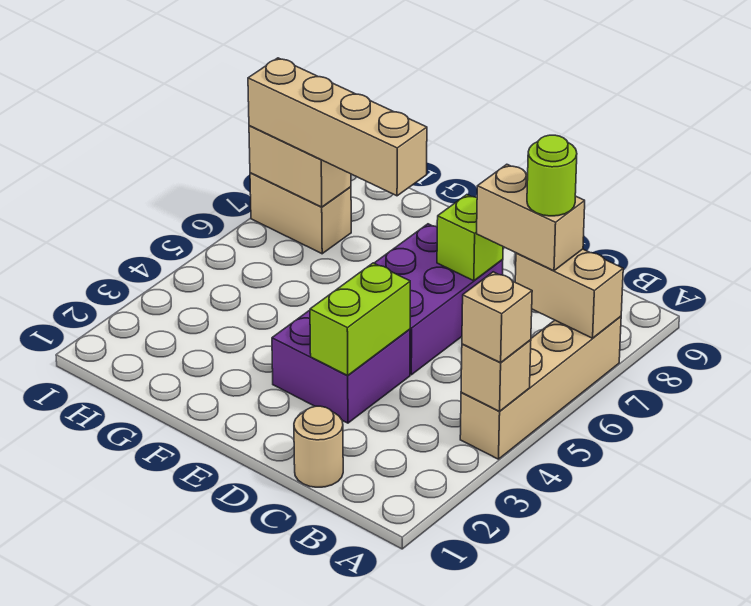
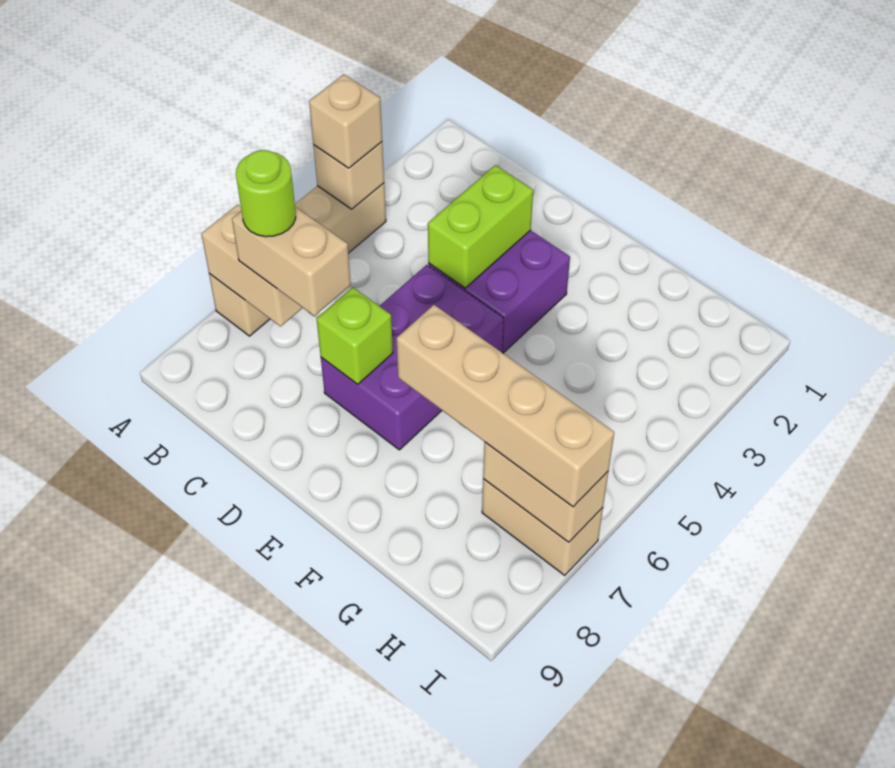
tan 1x1 round brick [294,406,343,487] -> none

